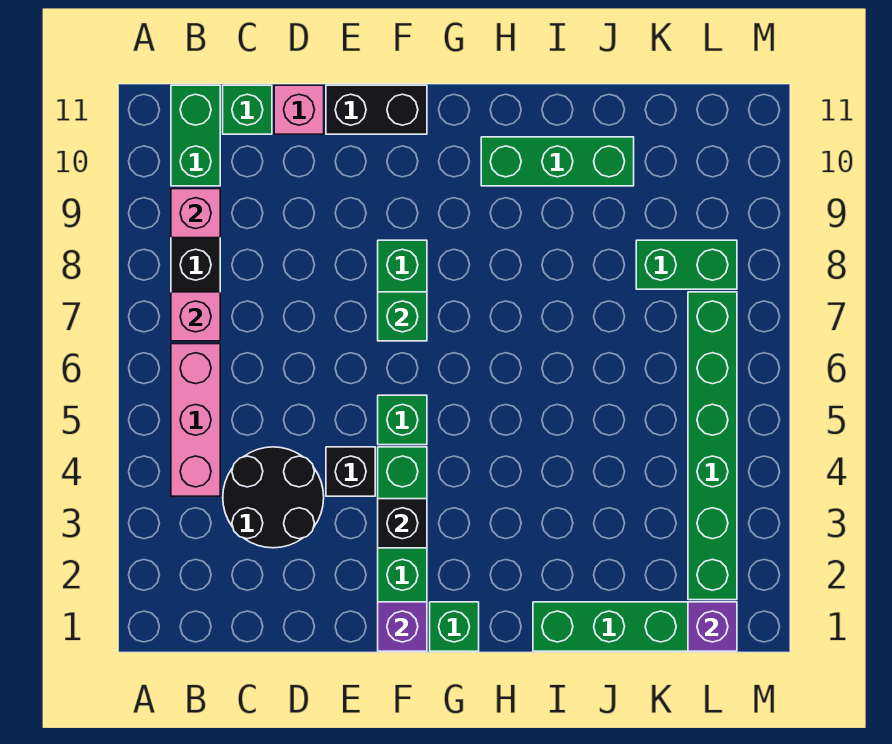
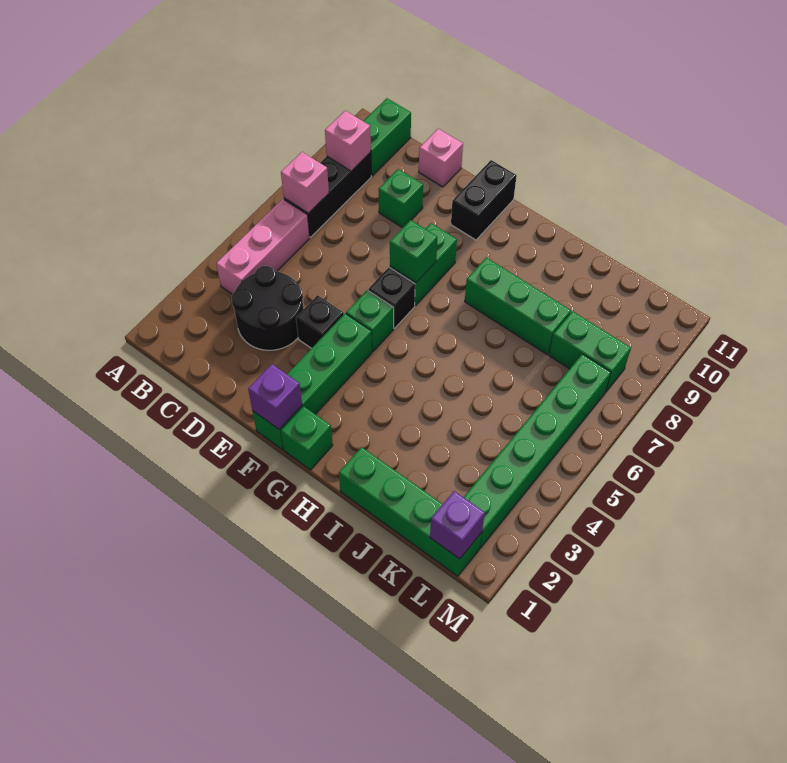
green 1x1 brick [223,85,272,134] -> green 1x1 brick moved to [378,169,423,228]
black 1x2 brick [326,85,427,134] -> black 1x2 brick turned to [451,160,517,240]
black 1x1 brick [378,499,427,548] -> black 1x1 brick moved to [368,268,415,328]
green 1x3 brick [481,137,634,186] -> green 1x3 brick moved to [465,258,571,355]

